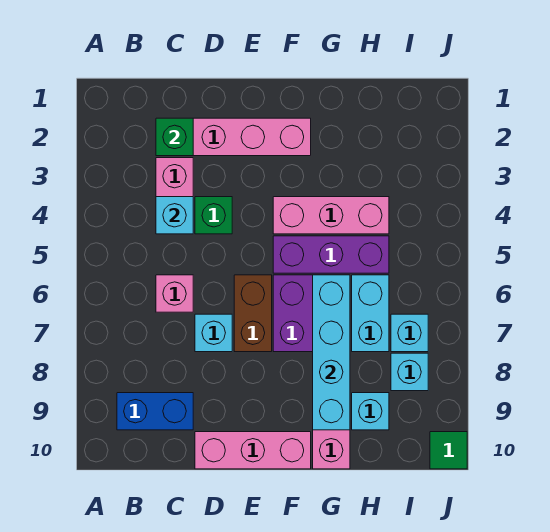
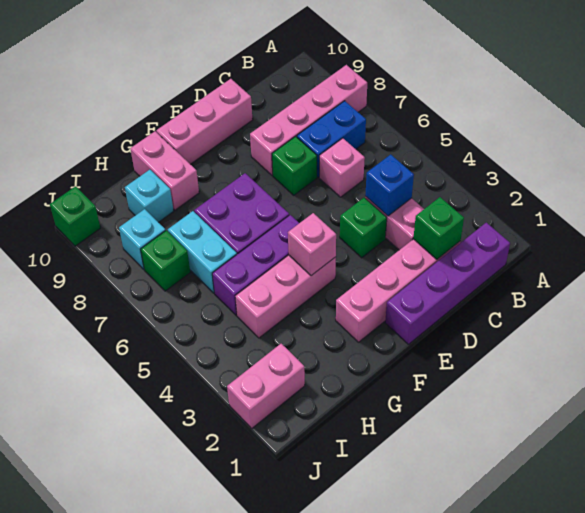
none -> pink 1x4 brick [250,65,367,175]
none -> purple 1x4 brick [385,223,510,344]
blue 1x2 brick [117,393,193,430] -> blue 1x2 brick moved to [297,101,366,177]
cyan 1x1 brick [156,197,193,234] -> blue 1x1 brick [365,154,414,216]
cyan 1x1 brick [195,314,232,352] -> green 1x1 brick [272,136,317,195]
brown 1x2 brick [234,275,272,352] -> none
none -> pink 1x1 brick [288,213,336,276]
cyan 1x4 brick [313,275,350,430] -> none
none -> pink 1x2 brick [227,344,305,428]
cyan 1x1 brick [391,314,428,352] -> green 1x1 brick [141,230,190,291]
green 1x1 tile [430,432,467,469] -> green 1x1 brick [50,186,100,246]

